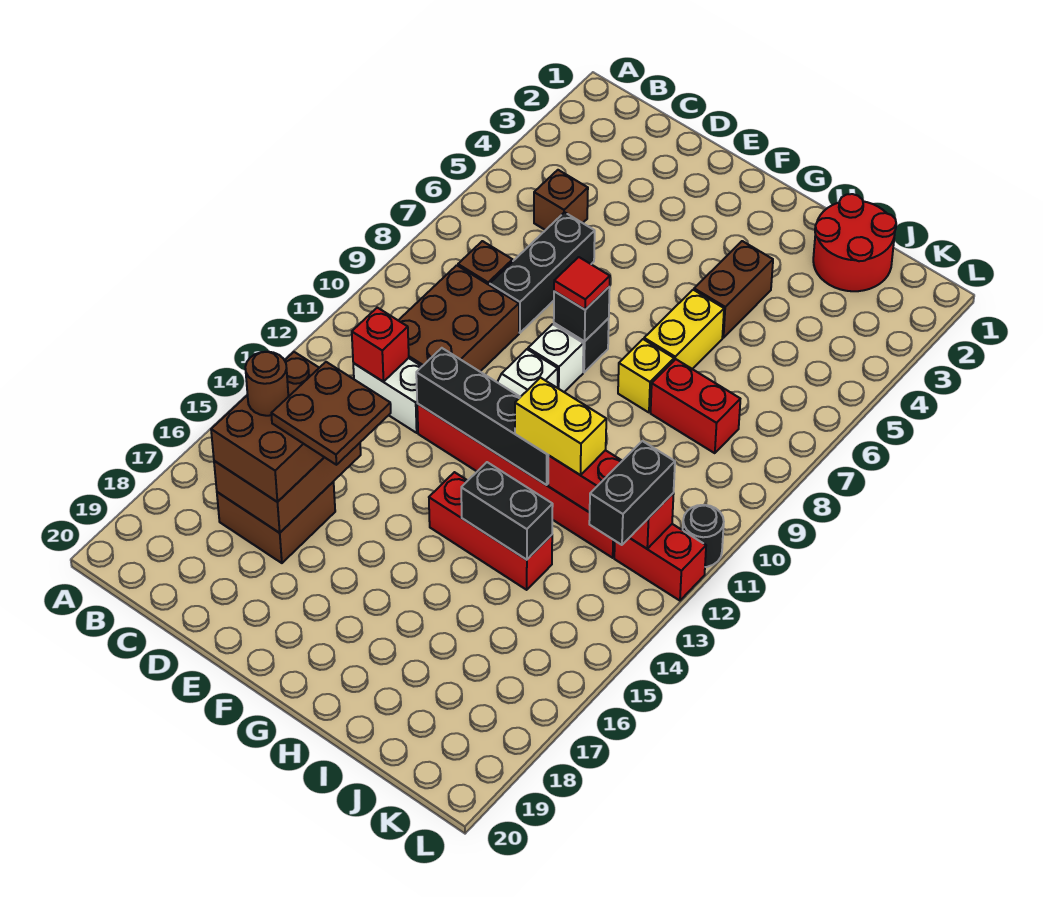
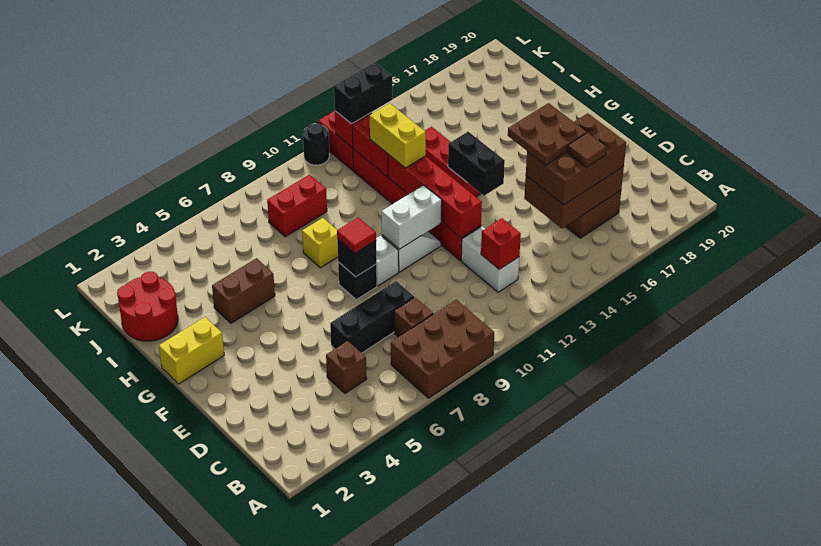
brown 2x3 brick [398,265,519,371] -> brown 2x3 brick moved to [391,300,494,398]
brown 1x1 round brick [245,352,288,416] -> brown 1x1 tile [568,133,607,167]
black 1x4 brick [416,348,549,485] -> red 1x4 brick [388,154,482,238]
none -> white 1x2 brick [382,185,442,249]
yellow 1x2 brick [644,290,724,369] -> yellow 1x2 brick moved to [159,317,224,384]
black 1x2 brick [461,462,553,560] -> black 1x2 brick moved to [448,132,505,196]
red 1x2 brick [651,359,740,453] -> red 1x2 brick turned to [267,174,327,237]

